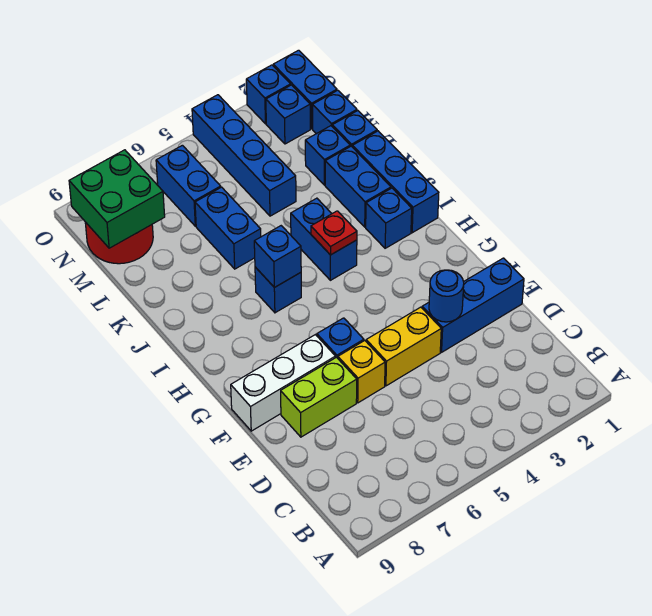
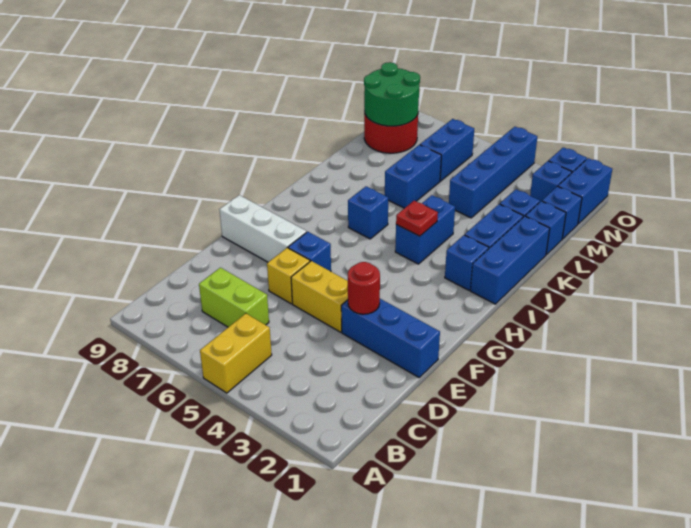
none -> yellow 1x2 brick [200,314,272,393]
blue 1x1 round brick [429,270,464,322] -> red 1x1 round brick [348,262,380,314]
lime 1x2 brick [281,357,357,437] -> lime 1x2 brick moved to [199,268,269,327]
blue 1x1 brick [254,226,301,287] -> none
green 2x2 brick [69,150,165,248] -> green 2x2 round brick [364,62,420,126]

